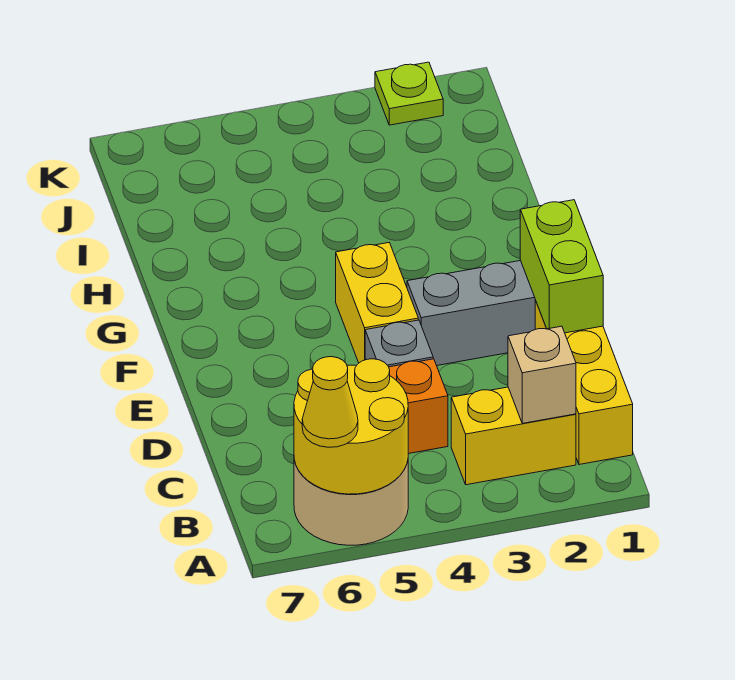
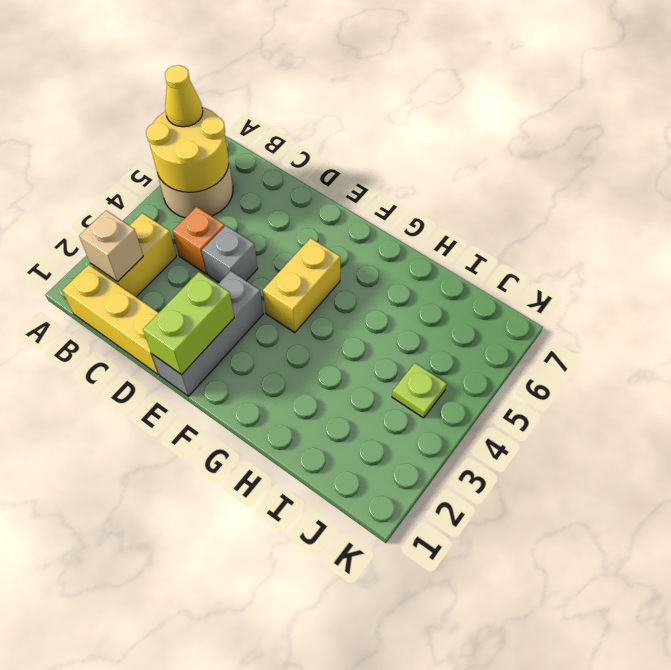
lime 1x2 brick [520,200,603,333] -> lime 1x2 brick turned to [143,272,234,375]
yellow 1x2 brick [336,243,418,363] -> yellow 1x2 brick turned to [263,238,340,333]
lime 1x1 plate [375,62,443,125] -> lime 1x1 plate moved to [392,363,447,418]

